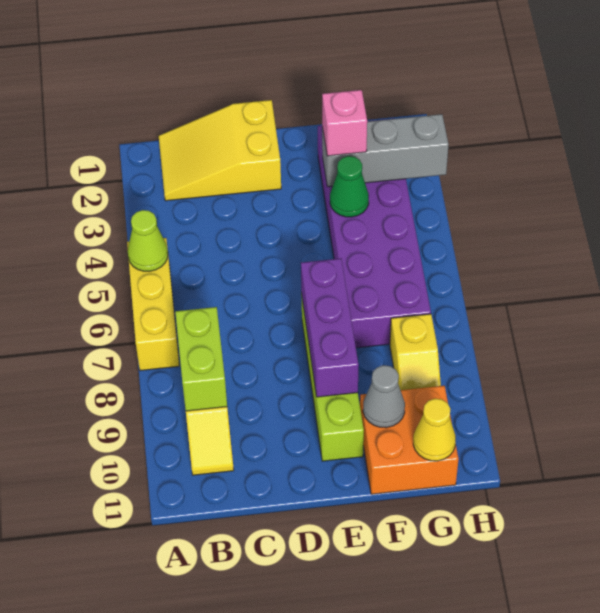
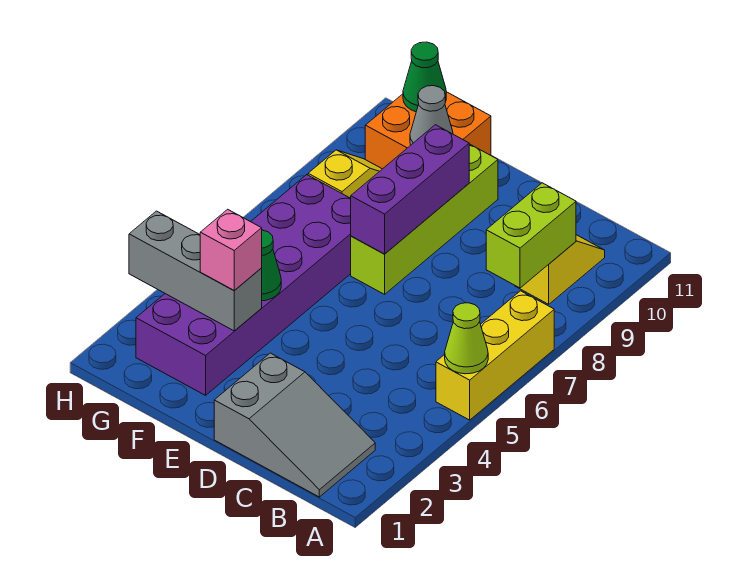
yellow 2x3 slope [159,100,281,201] -> grey 2x3 slope [214,353,375,497]
yellow 1x1 cone [413,399,456,461] -> green 1x1 cone [403,42,446,112]

